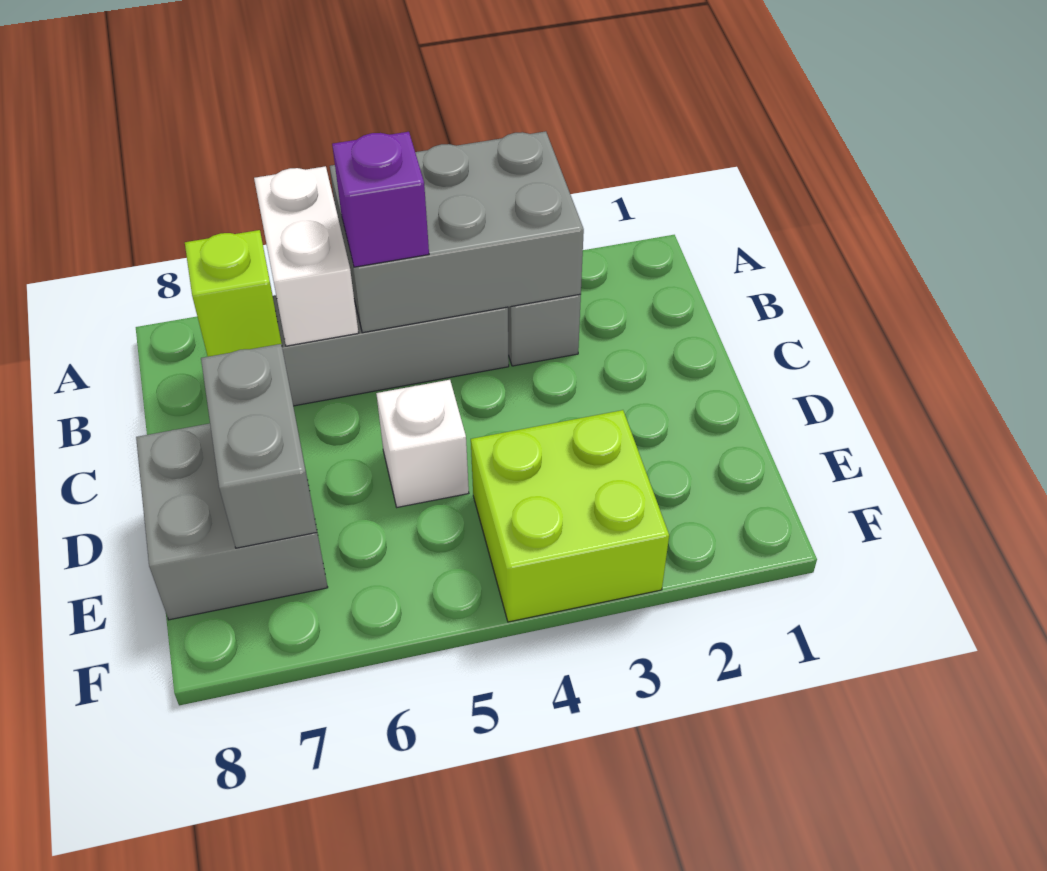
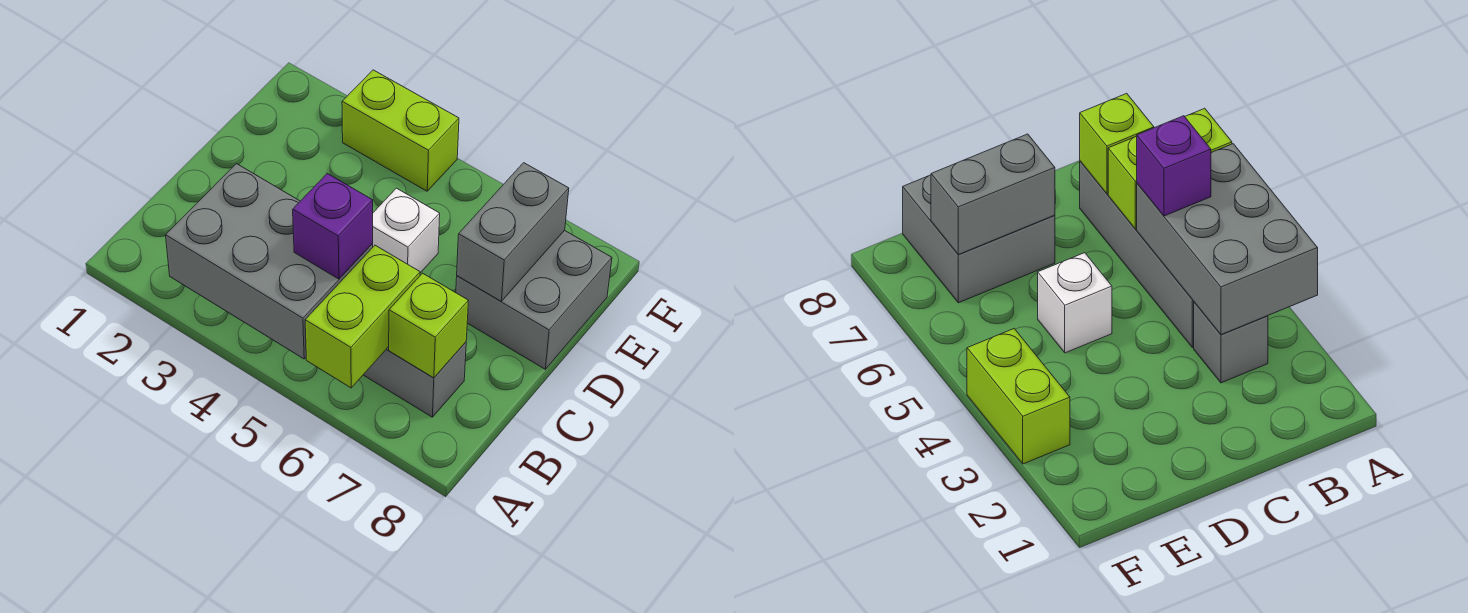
white 1x2 brick [254,166,358,346] -> lime 1x2 brick [305,245,420,388]
lime 2x2 brick [471,410,669,622] -> lime 1x2 brick [342,70,459,191]

